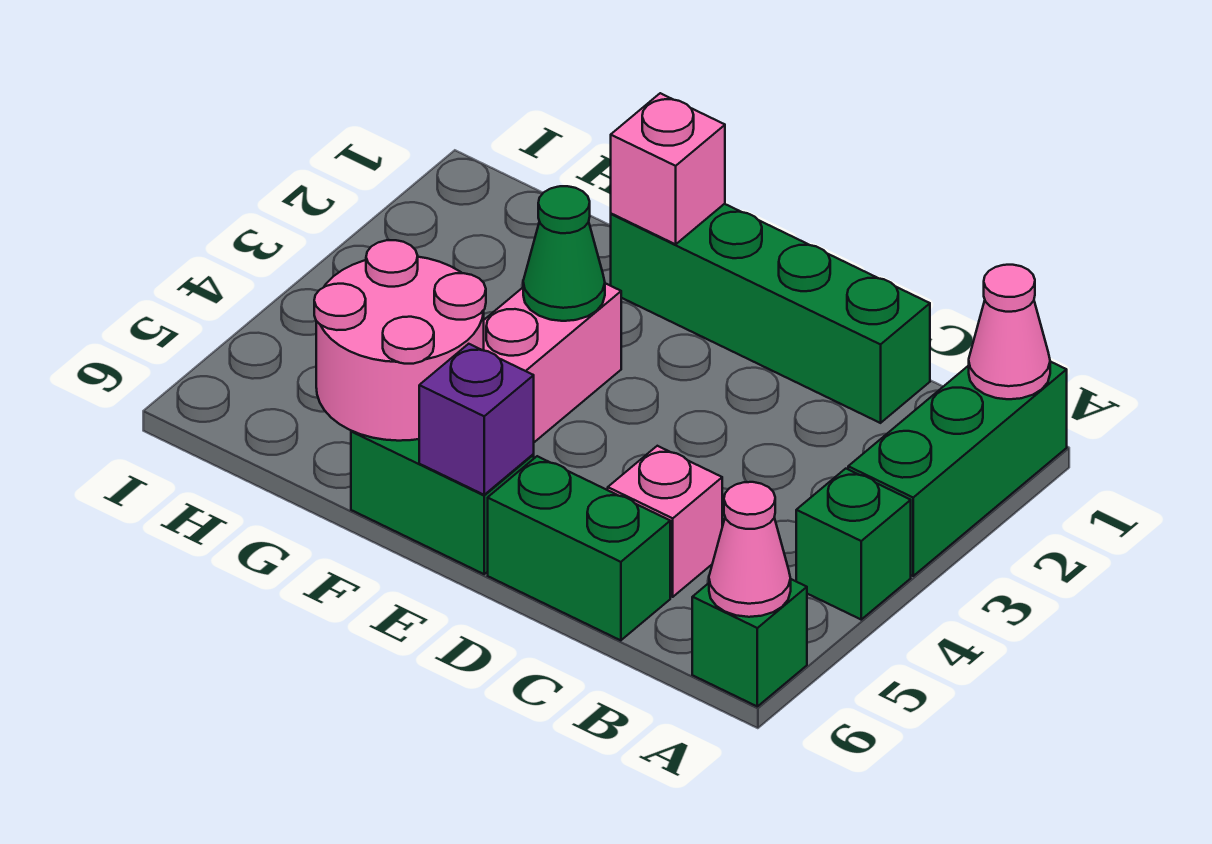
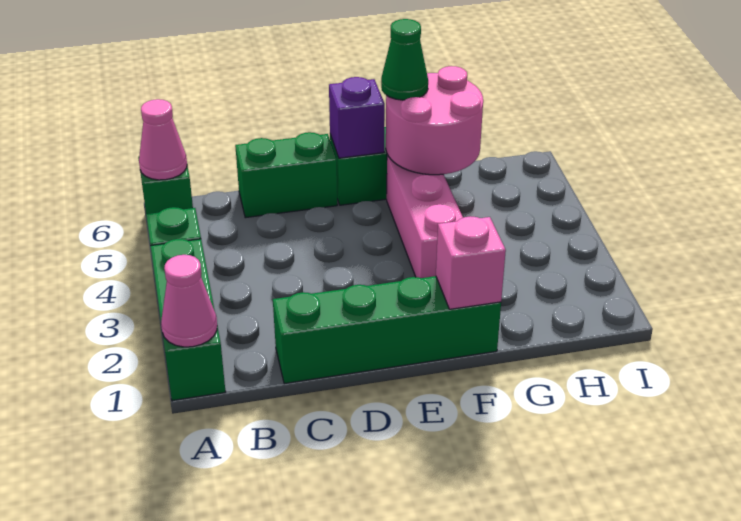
pink 1x1 brick [608,446,722,597] -> none
green 1x1 cone [523,186,605,321] -> green 1x1 cone moved to [381,19,428,100]

